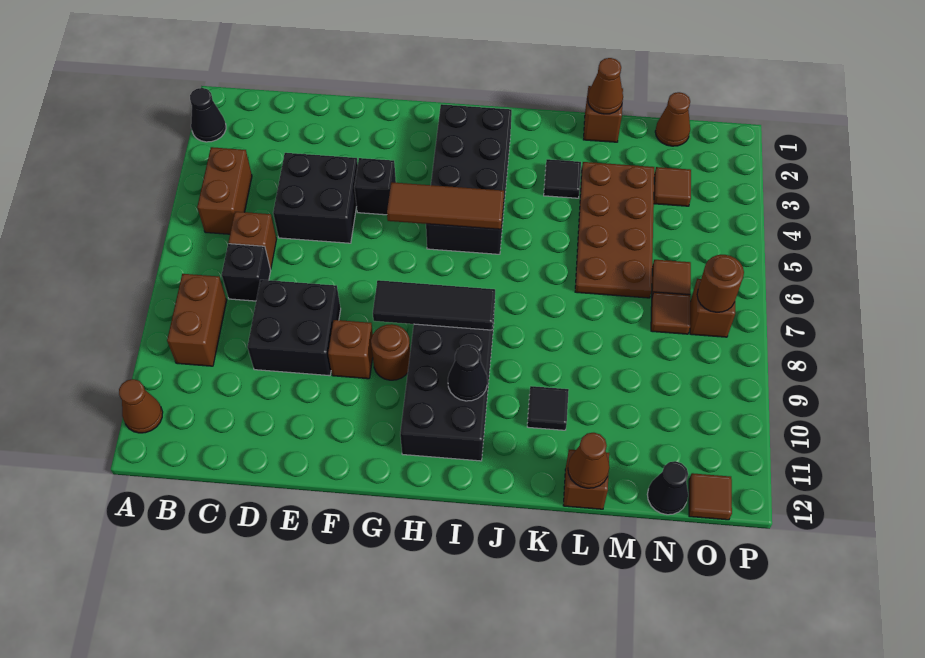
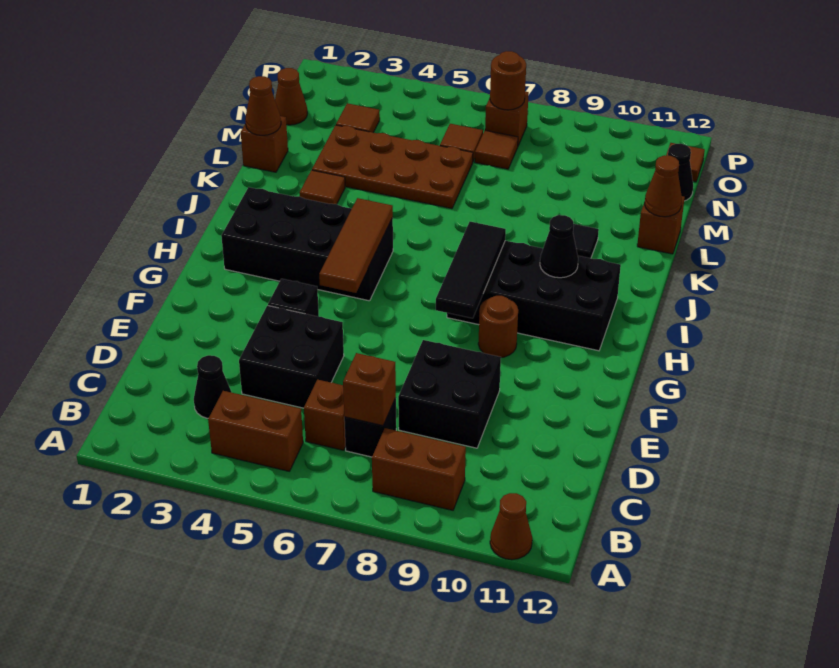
black 1x1 cone [190,88,226,142] -> black 1x1 cone moved to [194,355,231,418]
brown 1x1 brick [328,320,373,379] -> brown 1x1 brick moved to [343,353,396,426]
black 1x1 tile [544,159,581,198] -> brown 1x1 tile [299,170,345,204]

